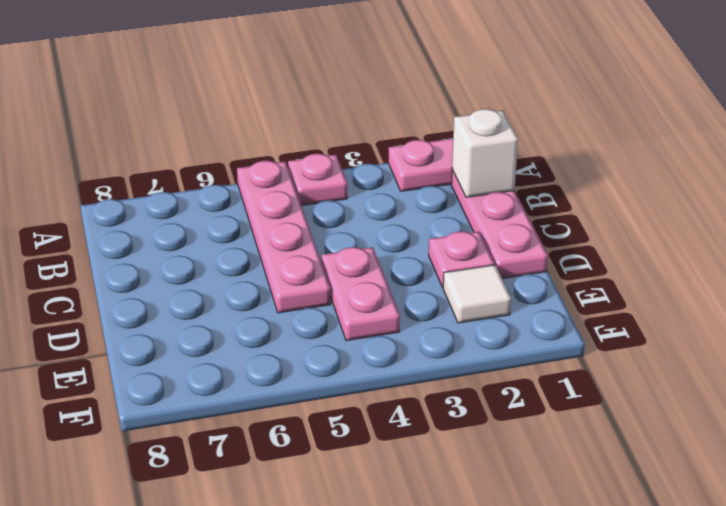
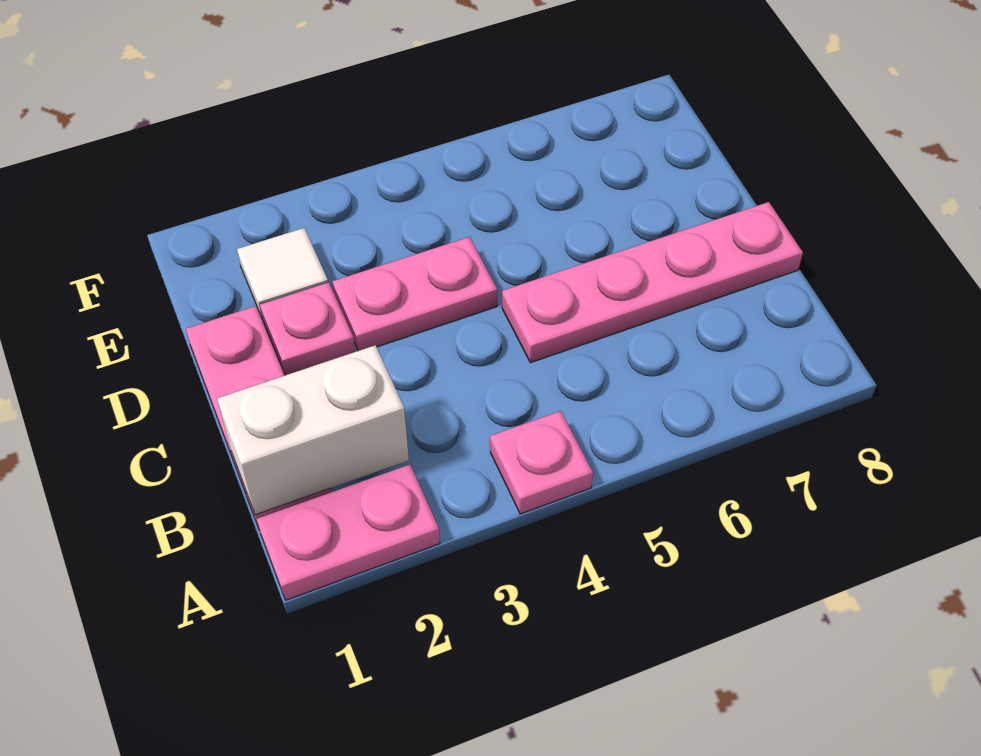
pink 1x4 plate [237,161,331,313] -> pink 1x4 plate turned to [502,202,803,363]
white 1x1 brick [452,109,518,197] -> white 1x2 brick [217,345,409,515]
pink 1x2 plate [321,247,400,341] -> pink 1x2 plate turned to [332,237,497,351]

